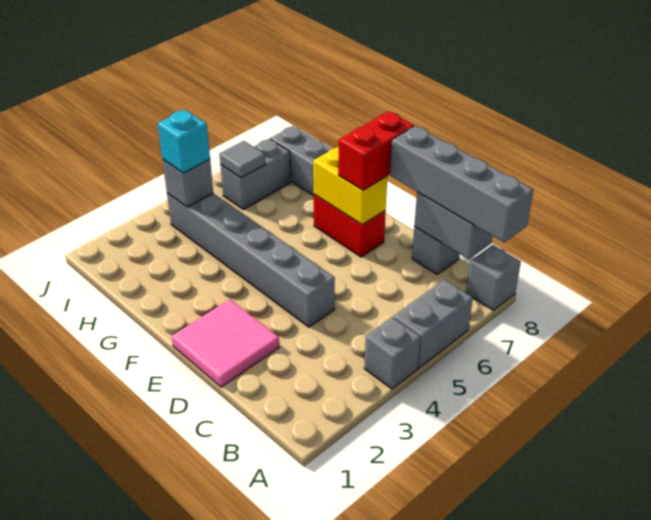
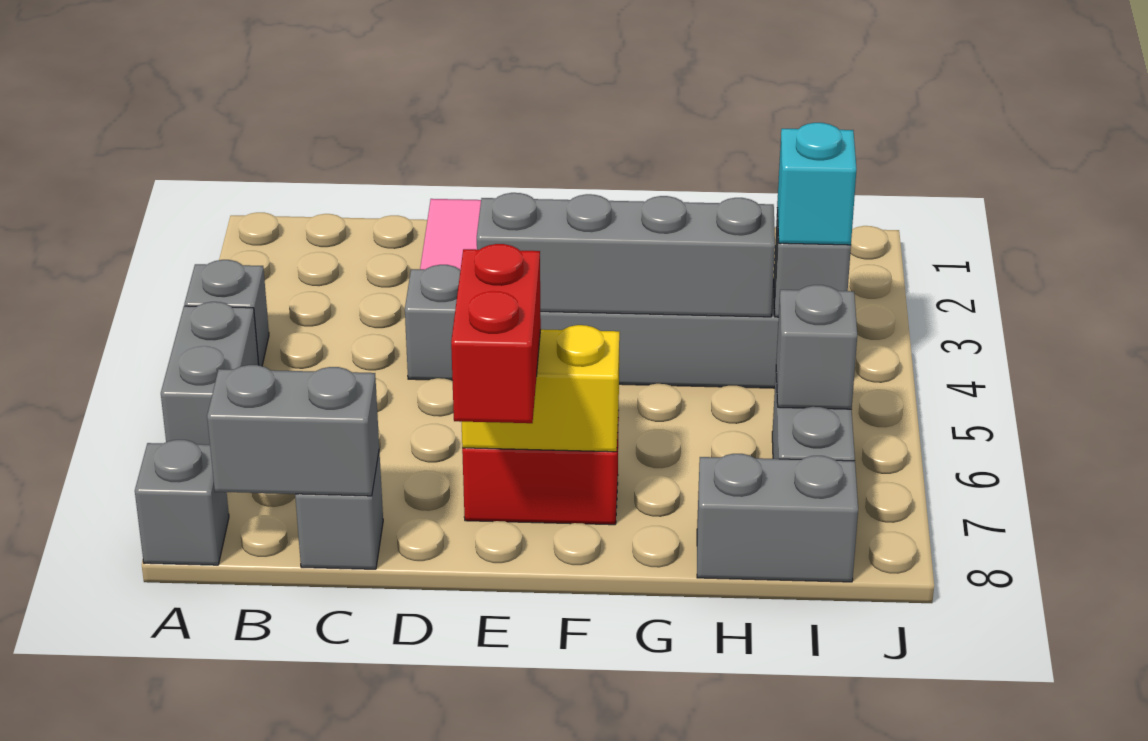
grey 1x4 brick [390,126,533,243] -> grey 1x4 brick moved to [477,193,775,317]
grey 1x1 tile [220,141,265,178] -> grey 1x1 brick [776,285,857,409]

